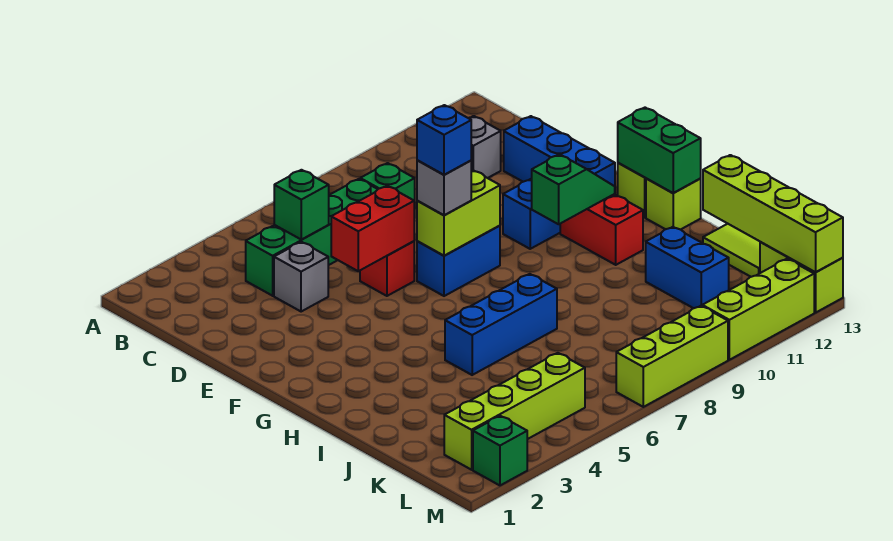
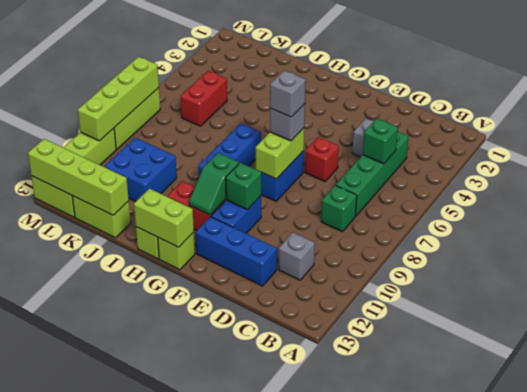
red 1x2 brick [331,186,414,271] -> red 1x2 brick moved to [181,71,227,126]
blue 1x1 brick [417,105,471,175] -> grey 1x1 brick [270,70,306,117]
green 1x2 brick [618,108,701,193] -> lime 1x2 brick [134,189,194,247]
blue 1x3 brick [445,274,557,375] -> blue 1x3 brick moved to [198,124,261,176]
blue 1x2 brick [646,227,729,308] -> blue 2x2 brick [105,138,177,202]
lime 1x2 tile [703,224,760,277] -> lime 1x2 brick [72,196,131,238]
lime 1x4 brick [444,353,585,470] -> lime 1x4 brick moved to [78,57,159,141]
green 1x1 brick [473,416,527,485] -> green 1x1 brick moved to [226,163,261,210]

